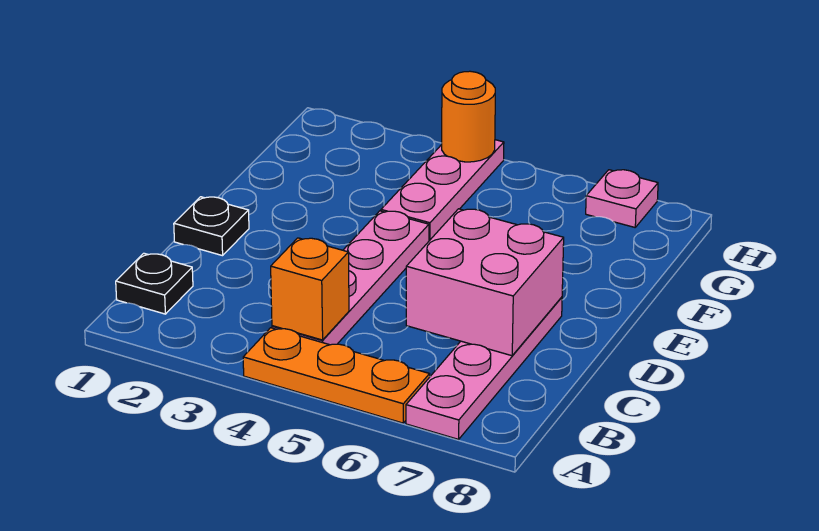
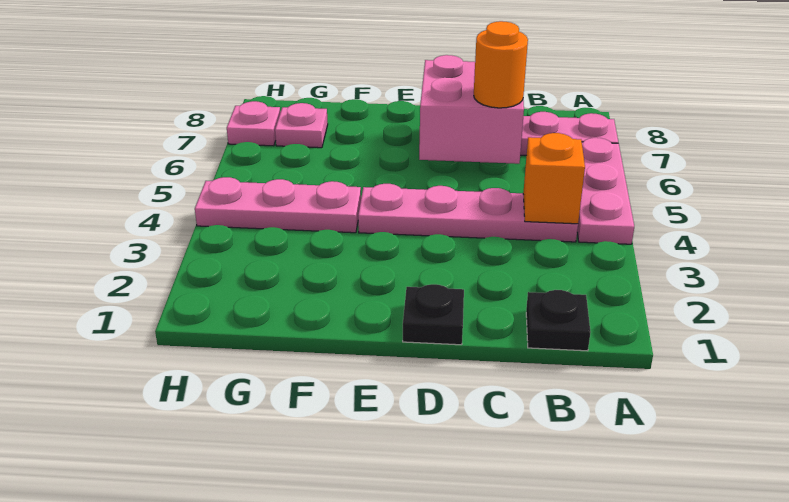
orange 1x3 plate [243,328,430,423] -> pink 1x3 plate [577,138,634,244]
none -> pink 1x1 plate [275,103,328,148]
orange 1x1 round brick [442,71,495,162] -> orange 1x1 round brick moved to [474,21,528,108]

